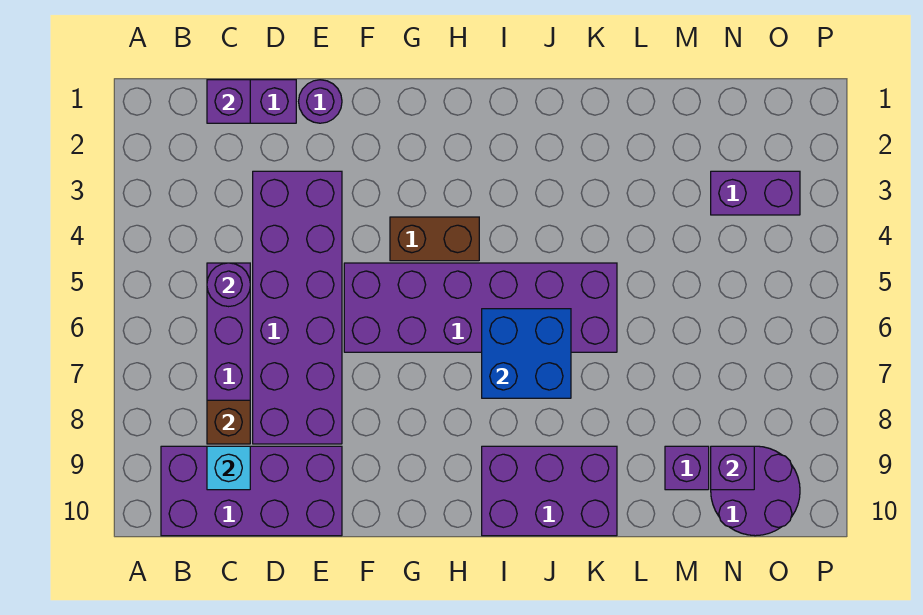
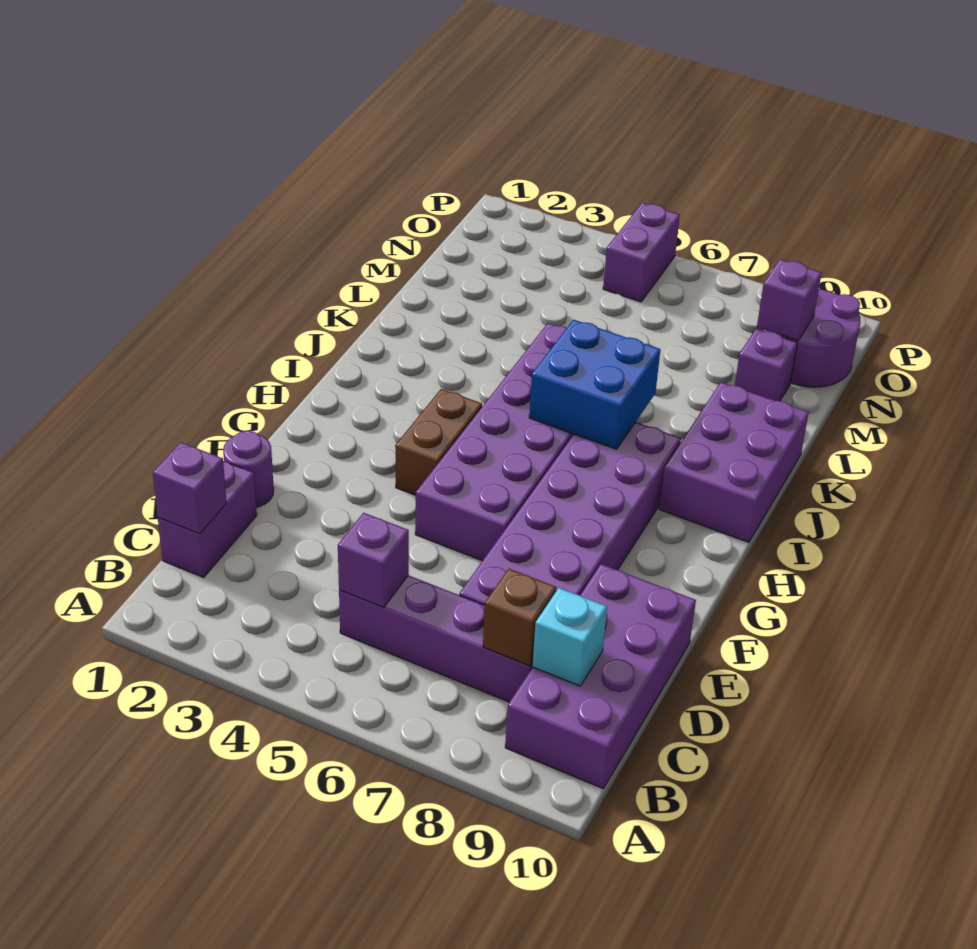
purple 1x1 round brick [207,263,250,307] -> purple 1x1 brick [338,513,409,608]
purple 2x6 brick [253,171,342,444] -> purple 2x6 brick turned to [459,422,681,605]
purple 1x2 brick [711,171,800,215] -> purple 1x2 brick moved to [603,203,680,302]

